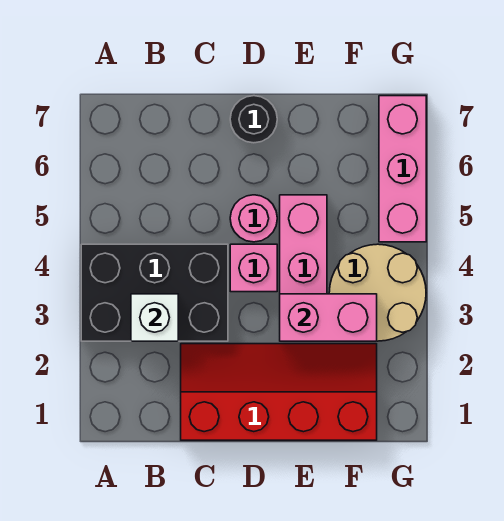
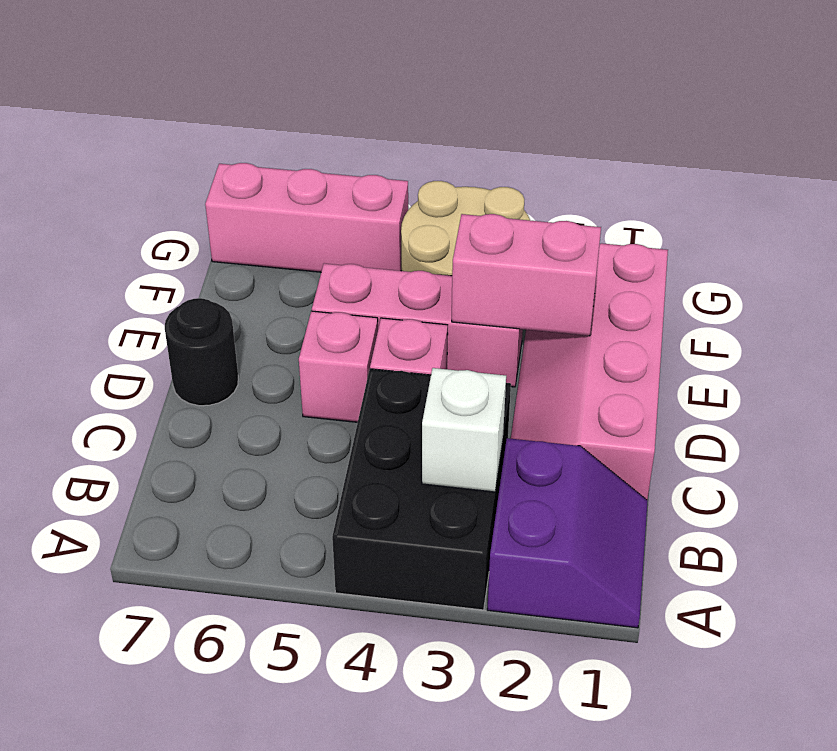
none -> purple 2x2 slope [487,438,648,628]
red 2x4 slope [181,344,377,440] -> pink 2x4 slope [511,243,668,500]
pink 1x1 round brick [230,195,277,242] -> pink 1x1 brick [299,311,378,422]
pink 1x2 brick [280,294,377,341] -> pink 1x2 brick turned to [452,214,601,336]

